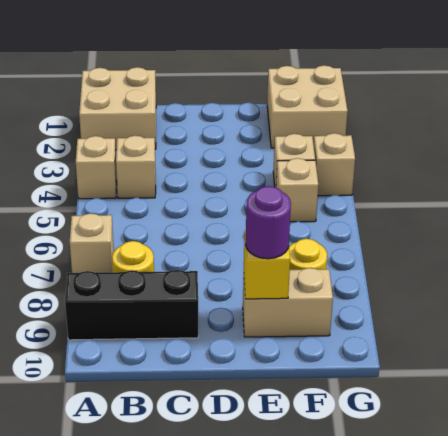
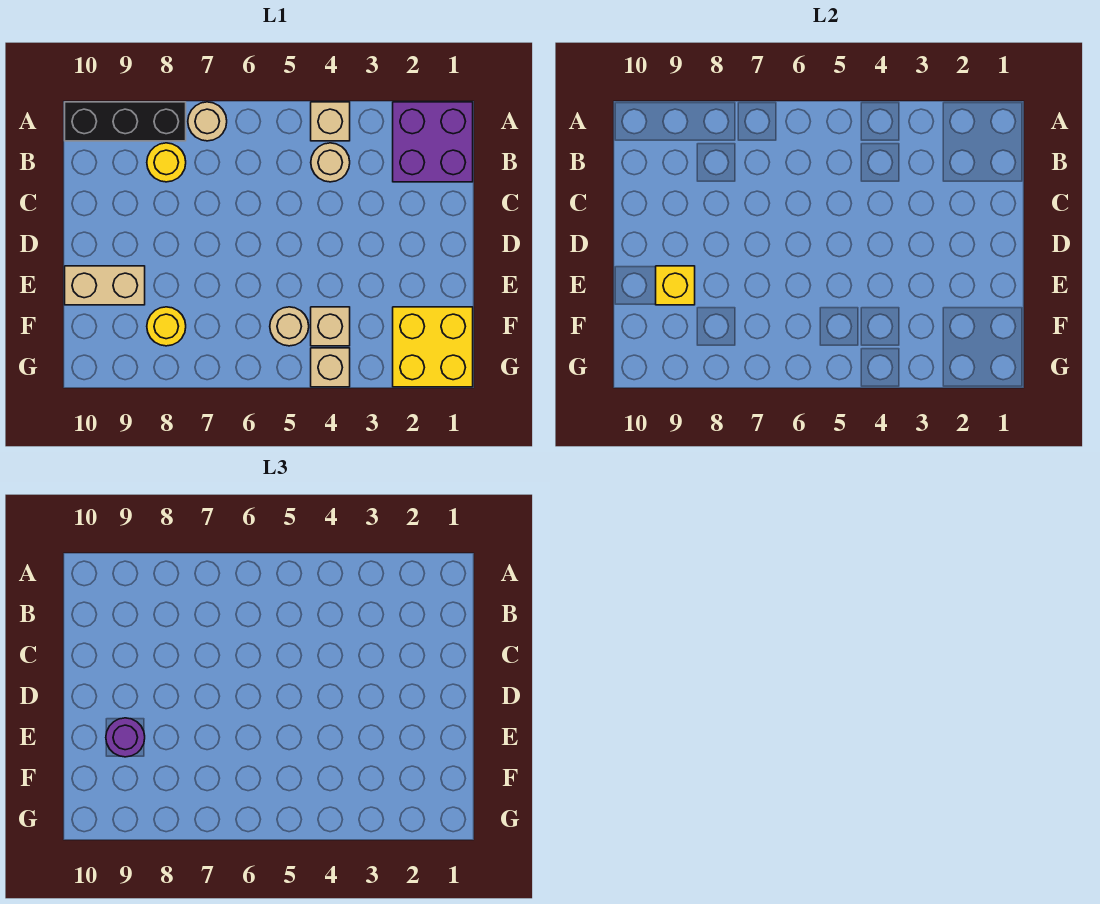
tan 2x2 brick [79,67,156,150] -> purple 2x2 brick [393,102,473,182]
tan 1x1 brick [70,213,114,273] -> tan 1x1 round brick [188,102,227,141]
black 1x3 brick [65,270,198,340] -> black 1x3 brick turned to [65,102,186,141]
tan 1x1 brick [116,136,156,198] -> tan 1x1 round brick [311,143,350,182]
tan 1x2 brick [243,268,333,337] -> tan 1x2 brick turned to [65,266,145,305]
tan 2x2 brick [267,65,348,148] -> yellow 2x2 brick [393,307,473,387]
tan 1x1 brick [276,158,318,222] -> tan 1x1 round brick [270,307,309,346]

